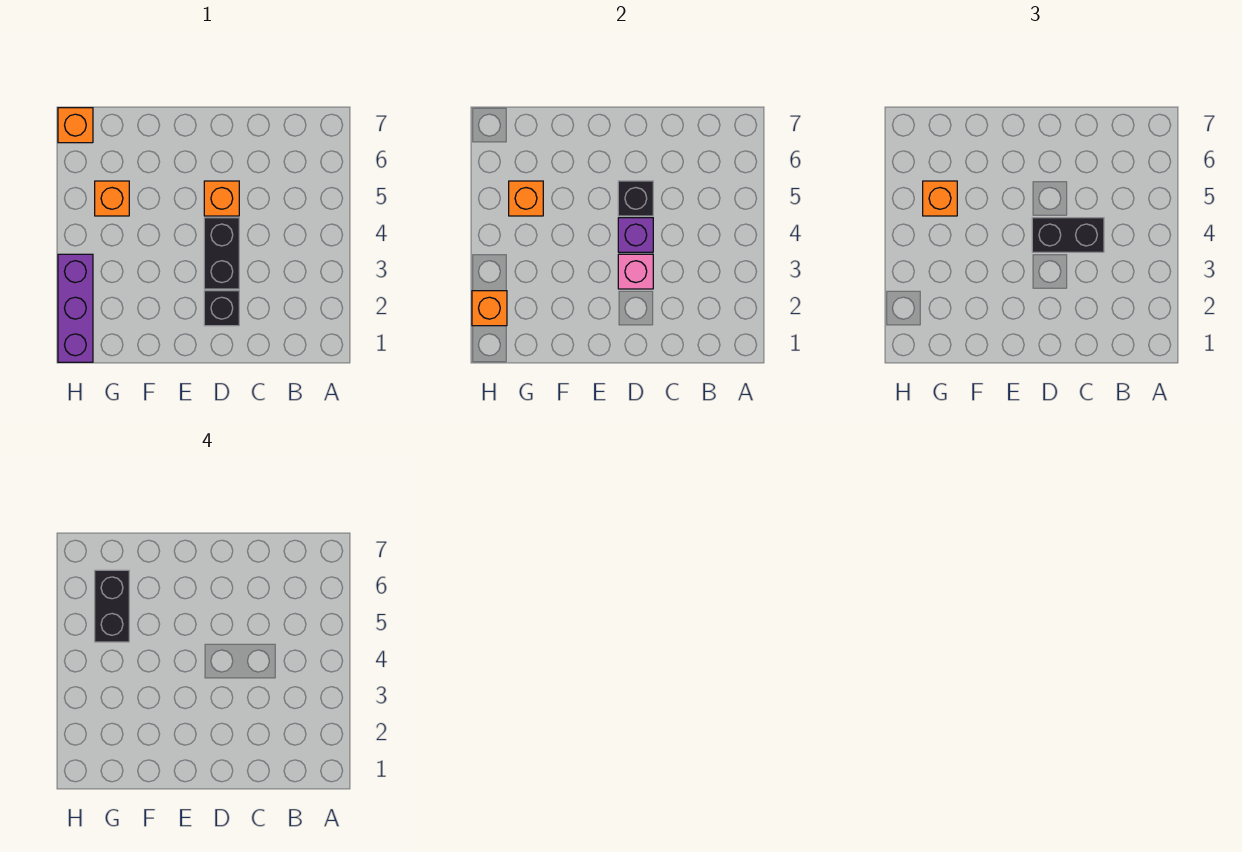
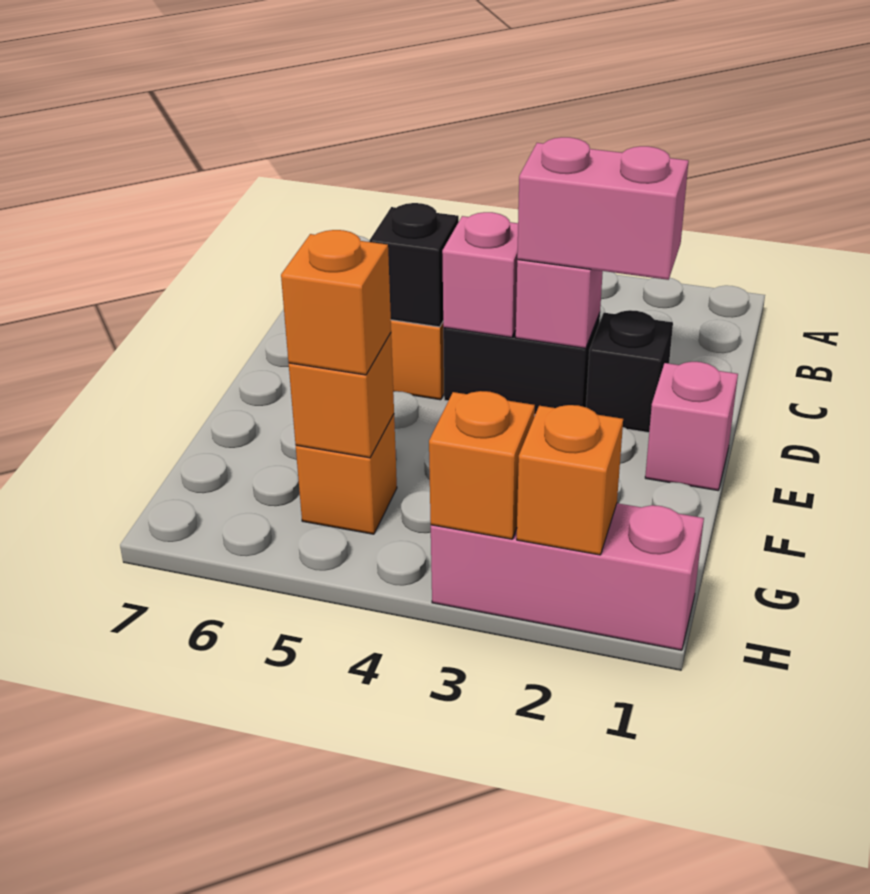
black 1x2 brick [1032,218,1104,252] -> none
none -> pink 1x2 brick [517,137,688,280]
purple 1x1 brick [618,218,653,252] -> pink 1x1 brick [442,212,518,338]
none -> pink 1x1 brick [645,362,738,490]
black 1x2 brick [95,570,129,642] -> none
purple 1x3 brick [58,254,93,362] -> pink 1x3 brick [431,503,704,650]
orange 1x1 brick [58,108,93,143] -> orange 1x1 brick moved to [429,391,535,539]

